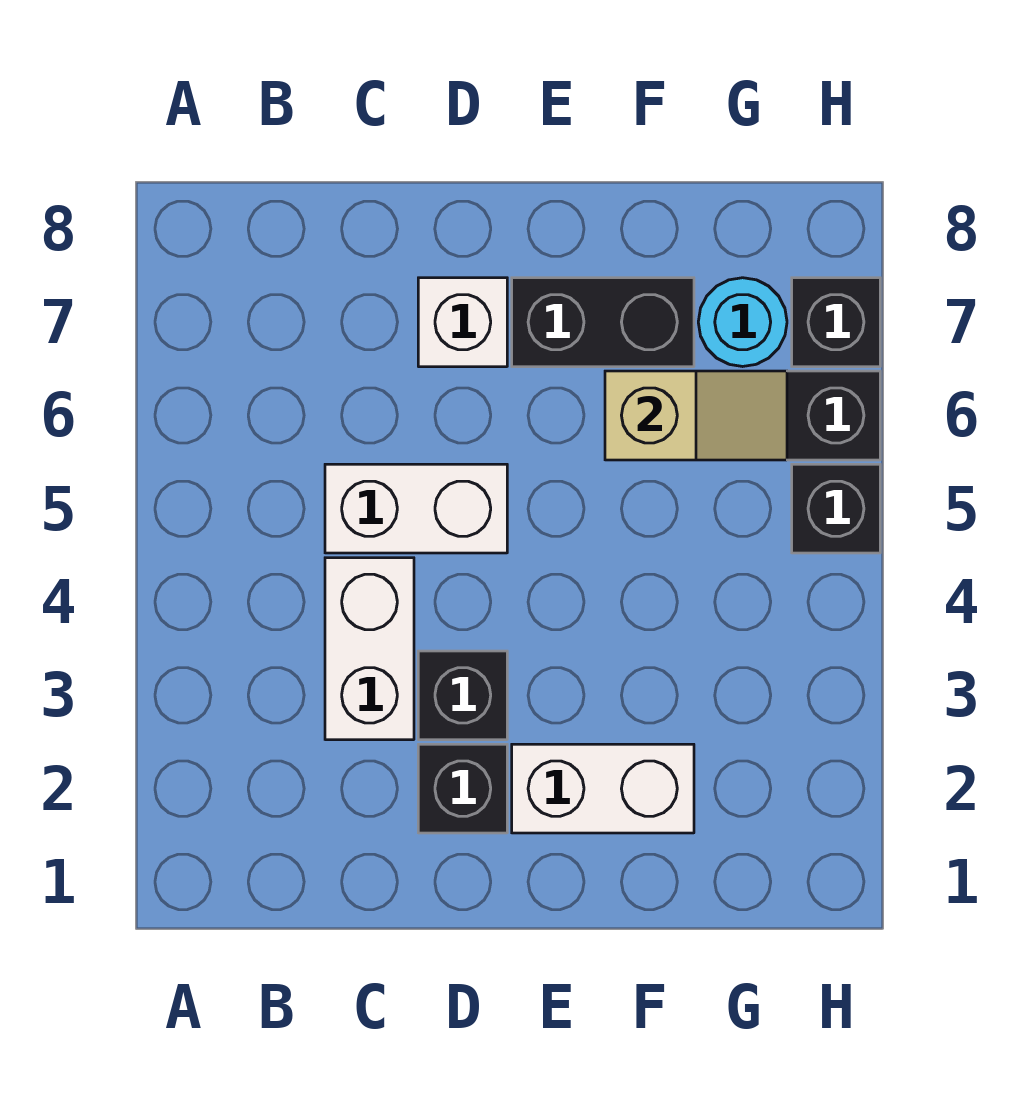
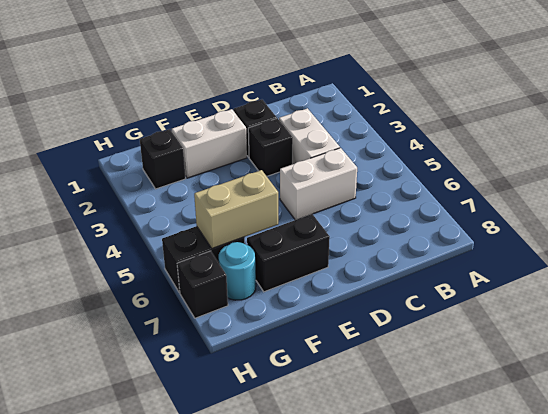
white 1x1 brick [418,278,507,367] -> none
tan 1x2 slope [605,371,787,460] -> tan 1x2 brick [194,170,278,249]
black 1x1 brick [792,464,880,553] -> black 1x1 brick moved to [140,129,186,189]

